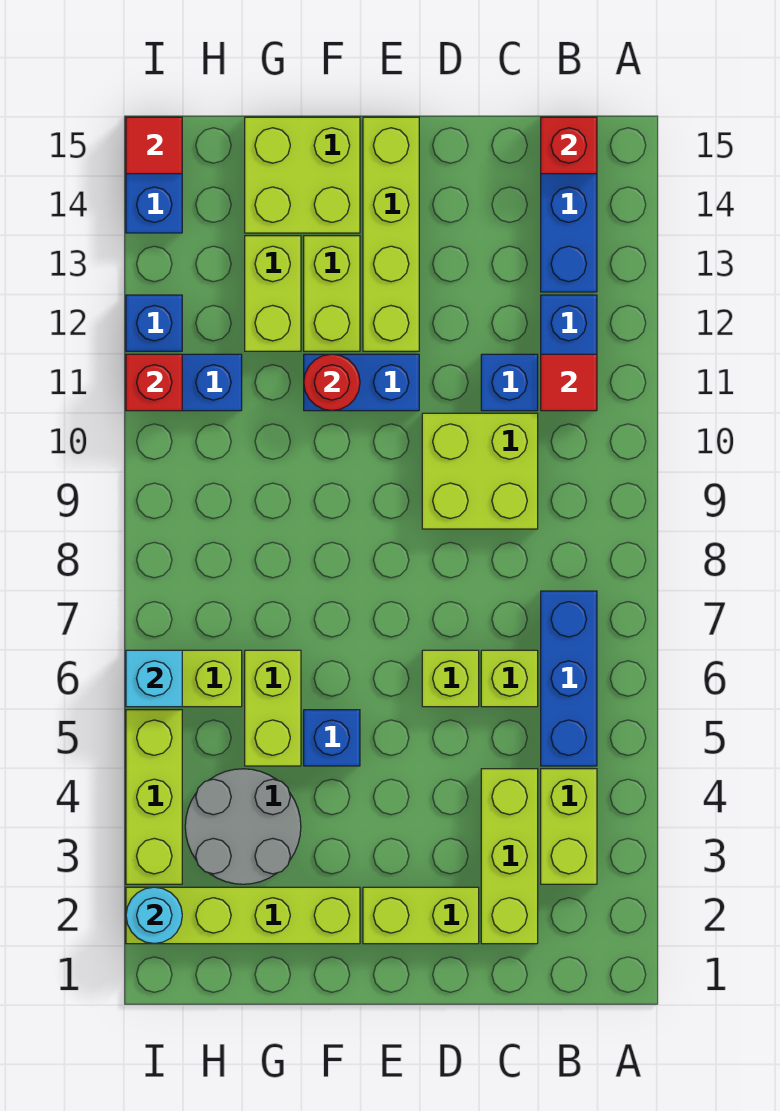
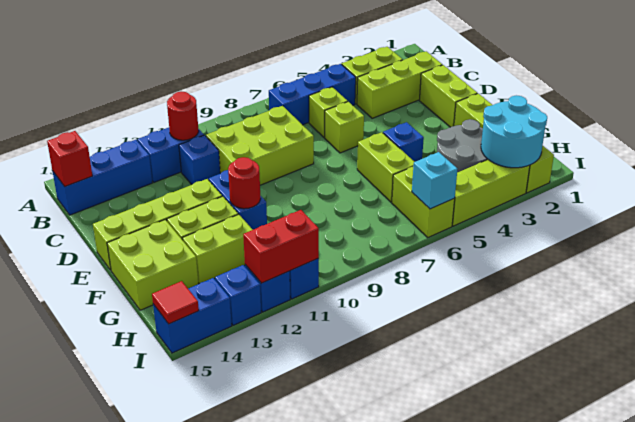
red 1x1 tile [541,354,597,411] -> red 1x1 round brick [167,92,199,140]
lime 2x2 brick [422,413,538,529] -> lime 2x3 brick [206,106,314,185]
lime 1x2 brick [245,650,301,766] -> lime 1x2 brick turned to [357,132,414,202]
cyan 1x1 round brick [126,887,182,944] -> cyan 2x2 round brick [481,95,547,168]
red 1x1 brick [126,354,182,411] -> red 1x2 brick [243,210,319,283]
none -> blue 1x1 brick [215,265,261,325]

